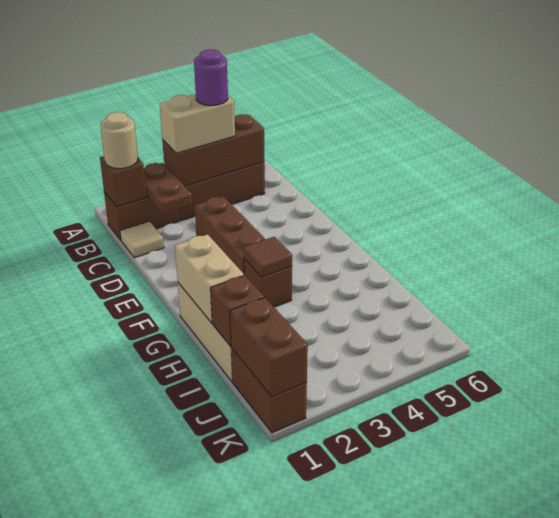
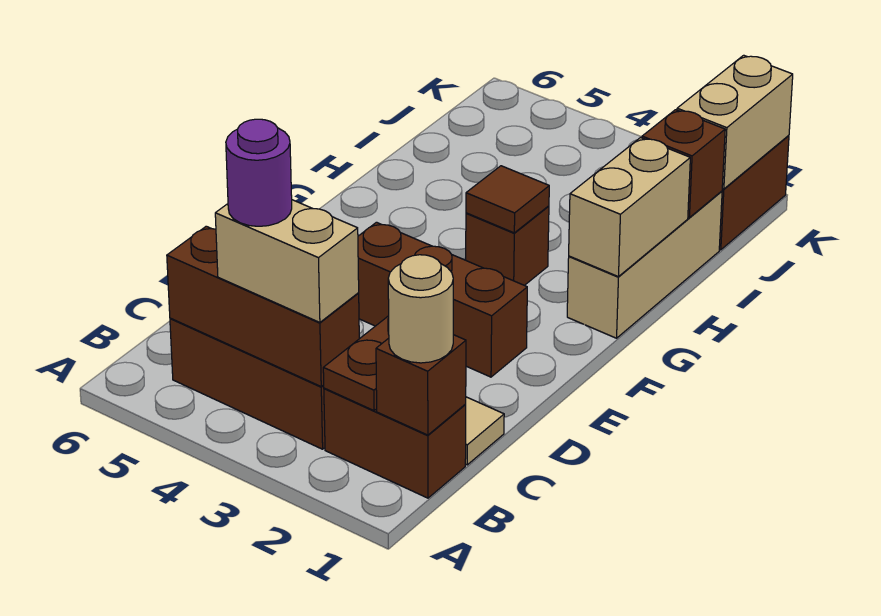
brown 1x3 brick [195,196,265,274] -> brown 1x3 brick turned to [358,222,527,377]
brown 1x2 brick [230,298,308,397] -> tan 1x2 brick [677,55,793,189]

